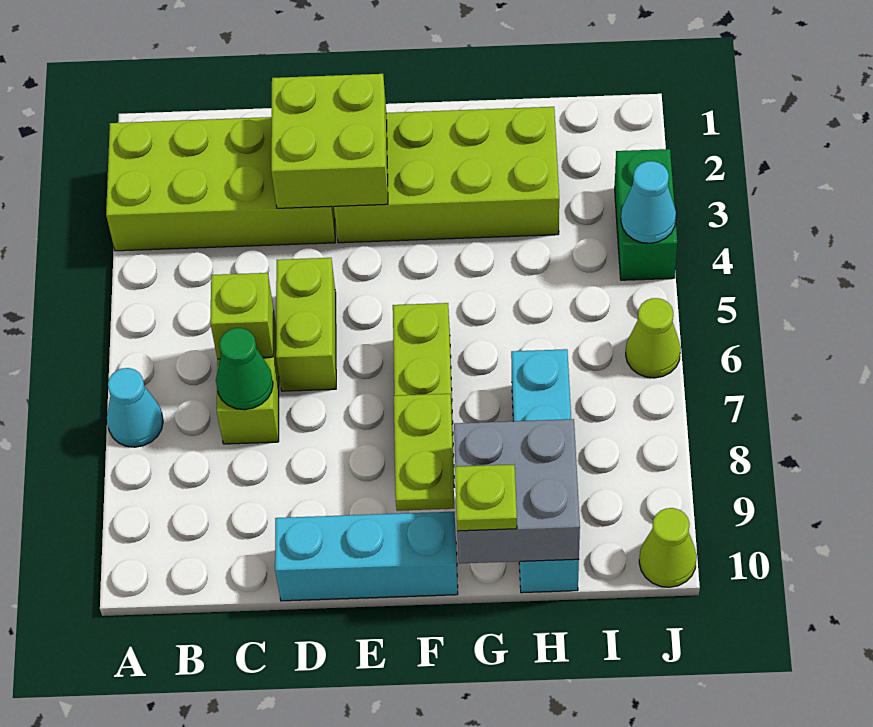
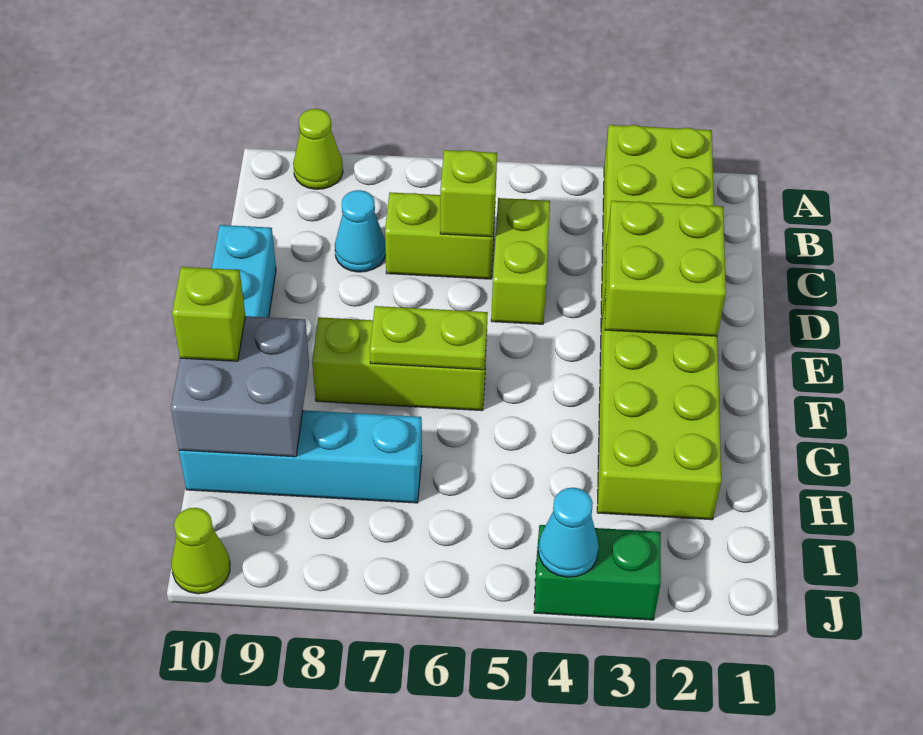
cyan 1x1 cone [107,368,163,447] -> cyan 1x1 cone moved to [335,190,386,272]
green 1x1 cone [216,328,273,410] -> none
lime 1x2 brick [276,258,336,391] -> lime 1x2 brick turned to [491,198,550,324]
lime 1x2 plate [394,394,454,511] -> lime 1x2 plate moved to [370,306,488,370]
lime 1x1 plate [455,465,517,531] -> lime 1x1 brick [172,267,245,361]
lime 1x1 cone [626,298,681,378] -> lime 1x1 cone moved to [293,109,343,189]

